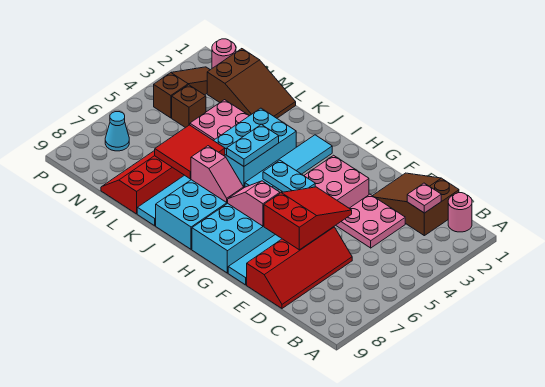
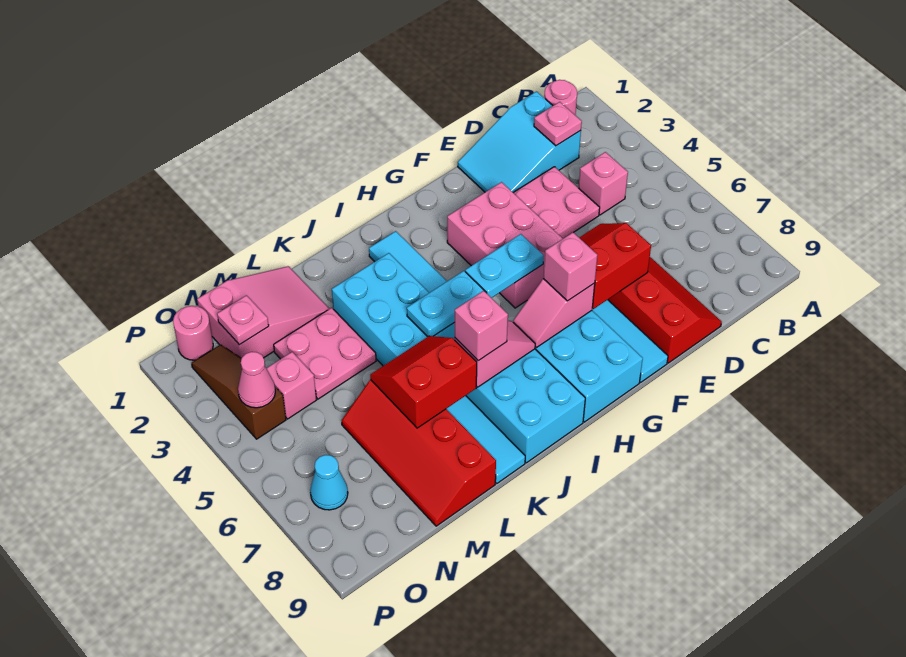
brown 2x3 slope [373,173,459,236] -> cyan 2x3 slope [458,92,581,192]
none -> pink 1x1 brick [579,152,628,215]
red 2x3 slope [264,187,352,250] -> red 2x2 slope [579,223,651,309]
none -> pink 1x1 brick [543,233,597,301]
cyan 1x2 plate [227,124,279,166] -> cyan 1x2 plate turned to [407,271,484,337]
none -> pink 1x1 brick [454,291,508,361]
red 2x2 tile [155,125,225,179] -> red 2x2 slope [370,336,477,428]
brown 2x3 slope [207,49,296,118] -> pink 2x3 slope [197,266,329,358]
none -> pink 1x1 plate [217,295,269,345]
brown 1x1 brick [172,85,206,128] -> pink 1x1 brick [266,352,316,419]
none -> pink 1x1 cone [238,352,275,408]

